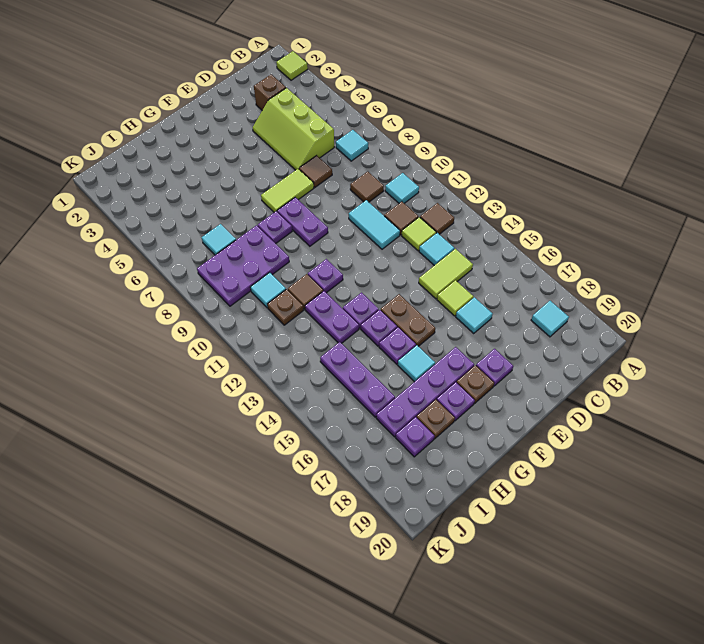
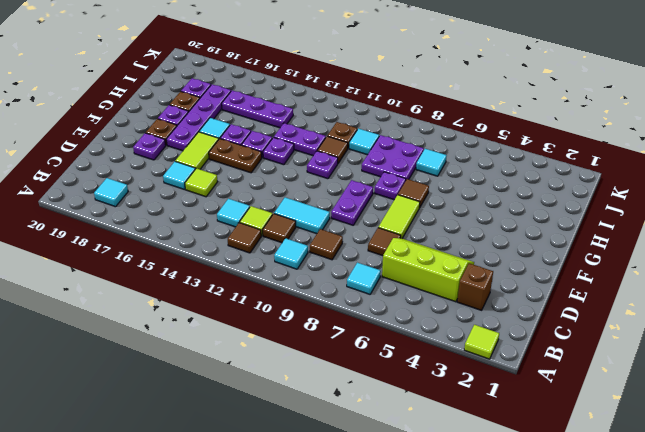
lime 1x2 tile [419,249,473,299] -> lime 1x2 tile moved to [175,132,219,169]
purple 1x2 plate [277,197,328,246] -> purple 1x2 plate turned to [331,180,373,225]
none -> brown 1x1 tile [398,179,429,208]
purple 2x3 plate [197,225,289,306] -> purple 2x2 plate [362,135,424,180]

